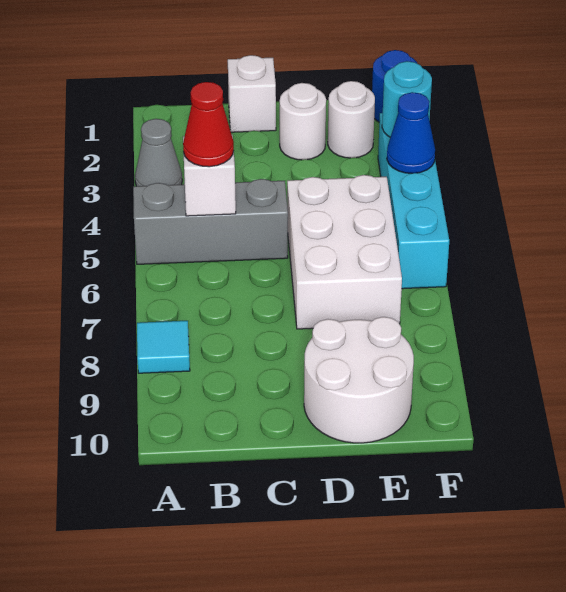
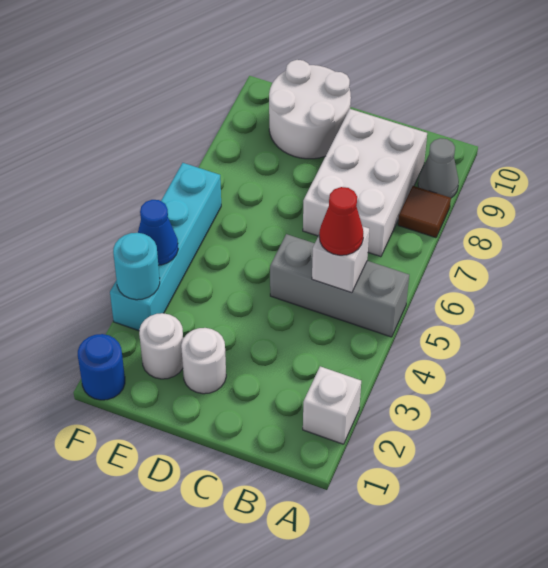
grey 1x1 cone [135,119,182,186] -> grey 1x1 cone moved to [418,138,459,198]
cyan 1x1 tile [137,321,190,373] -> brown 1x1 tile [398,186,451,238]
white 1x1 brick [228,55,276,132] -> white 1x1 brick moved to [303,366,361,444]
white 2x3 brick [287,175,402,329] -> white 2x3 brick moved to [303,109,427,257]

